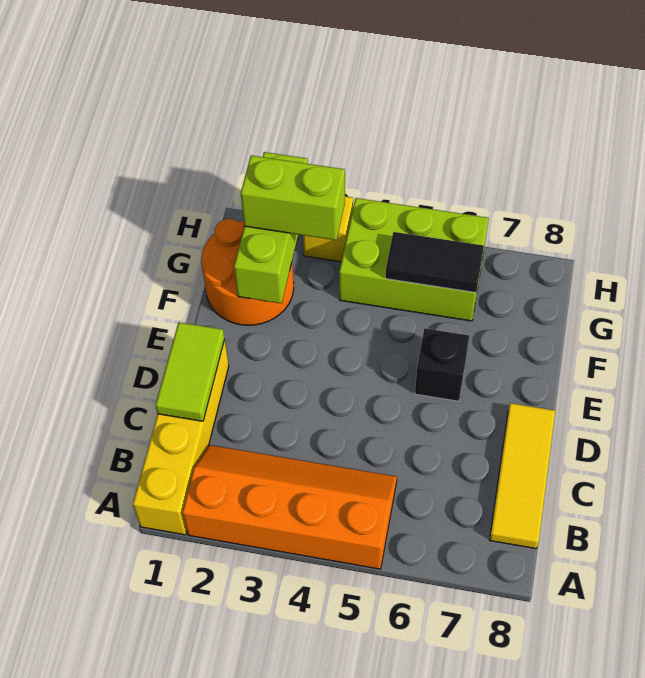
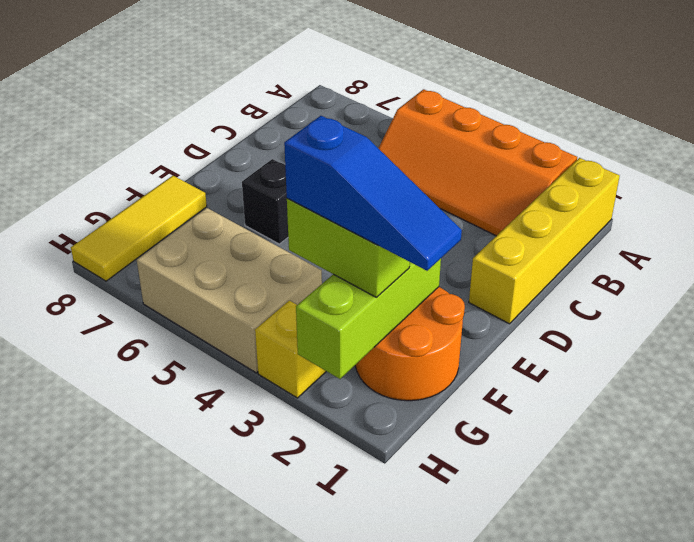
yellow 1x3 tile [490,403,555,549] -> yellow 1x3 tile moved to [71,176,207,281]
lime 1x2 tile [155,322,225,421] -> none
none -> blue 1x3 slope [284,116,462,271]
lime 2x3 brick [339,198,489,321] -> tan 2x3 brick [137,208,322,373]
black 1x2 tile [385,232,484,293] -> none

